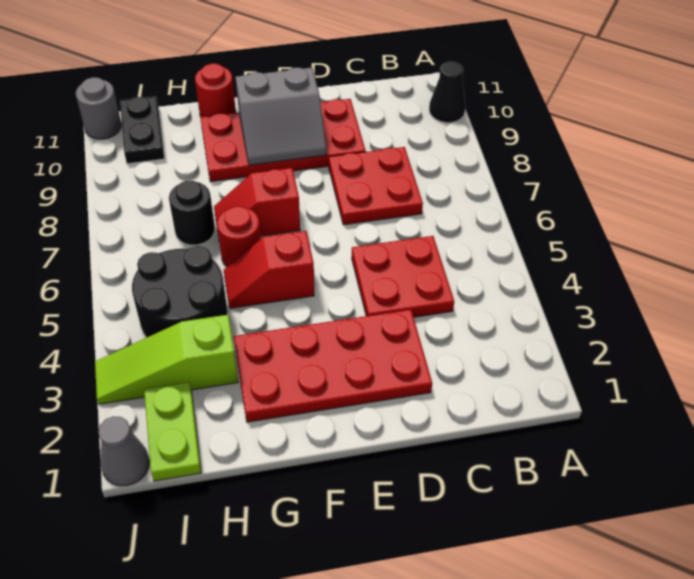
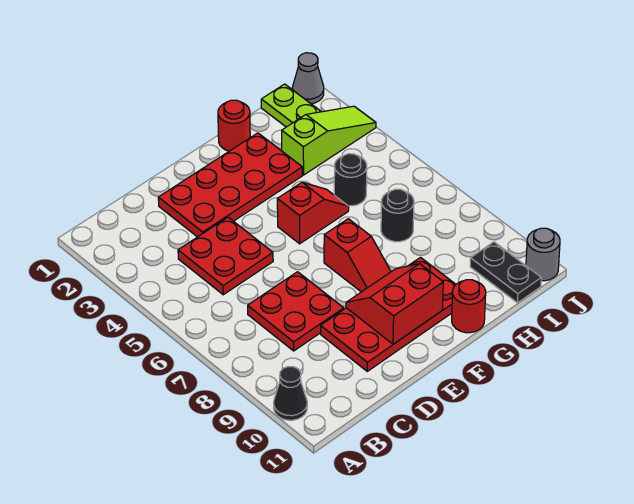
grey 2x2 slope [236,67,326,165] -> red 2x2 slope [346,264,443,344]
red 1x2 slope [214,168,300,237] -> red 1x2 slope turned to [324,219,391,292]
red 1x1 round brick [217,206,261,267] -> red 1x1 round brick moved to [218,100,250,151]
black 2x2 round brick [132,246,228,338] -> black 1x1 round brick [334,154,367,206]

